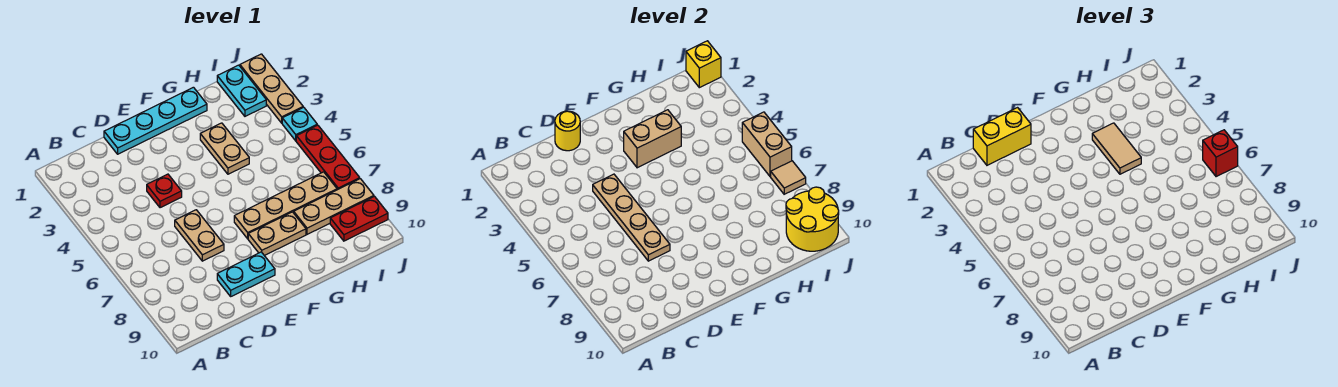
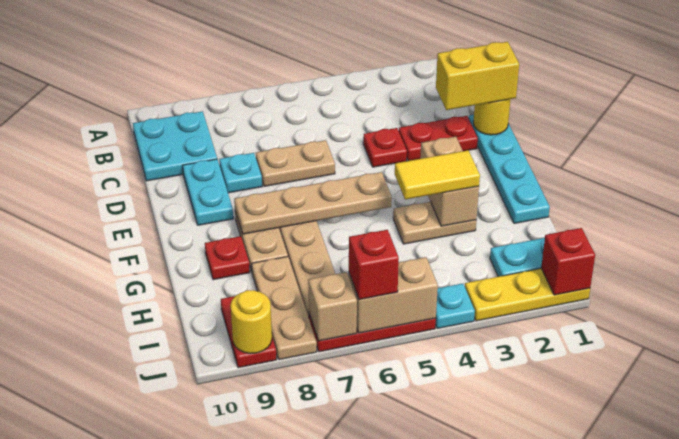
none -> cyan 2x2 plate [133,111,217,181]
yellow 1x2 brick [973,108,1031,165] -> yellow 1x2 brick turned to [436,42,519,110]
none -> red 1x2 plate [399,116,478,161]
tan 1x4 plate [593,174,670,261] -> tan 1x4 plate moved to [234,172,392,234]
none -> cyan 1x1 plate [219,153,262,193]
tan 1x2 tile [1092,123,1141,174] -> yellow 1x2 tile [395,150,480,200]
none -> red 1x1 plate [205,236,250,280]
yellow 2x2 round brick [786,187,839,251] -> yellow 1x1 round brick [231,290,272,353]
tan 1x3 plate [240,54,303,123] -> yellow 1x3 plate [465,269,590,321]
yellow 1x1 brick [686,41,721,88] -> red 1x1 brick [541,228,595,295]
tan 1x1 tile [771,161,806,194] -> tan 1x1 brick [308,272,357,341]

